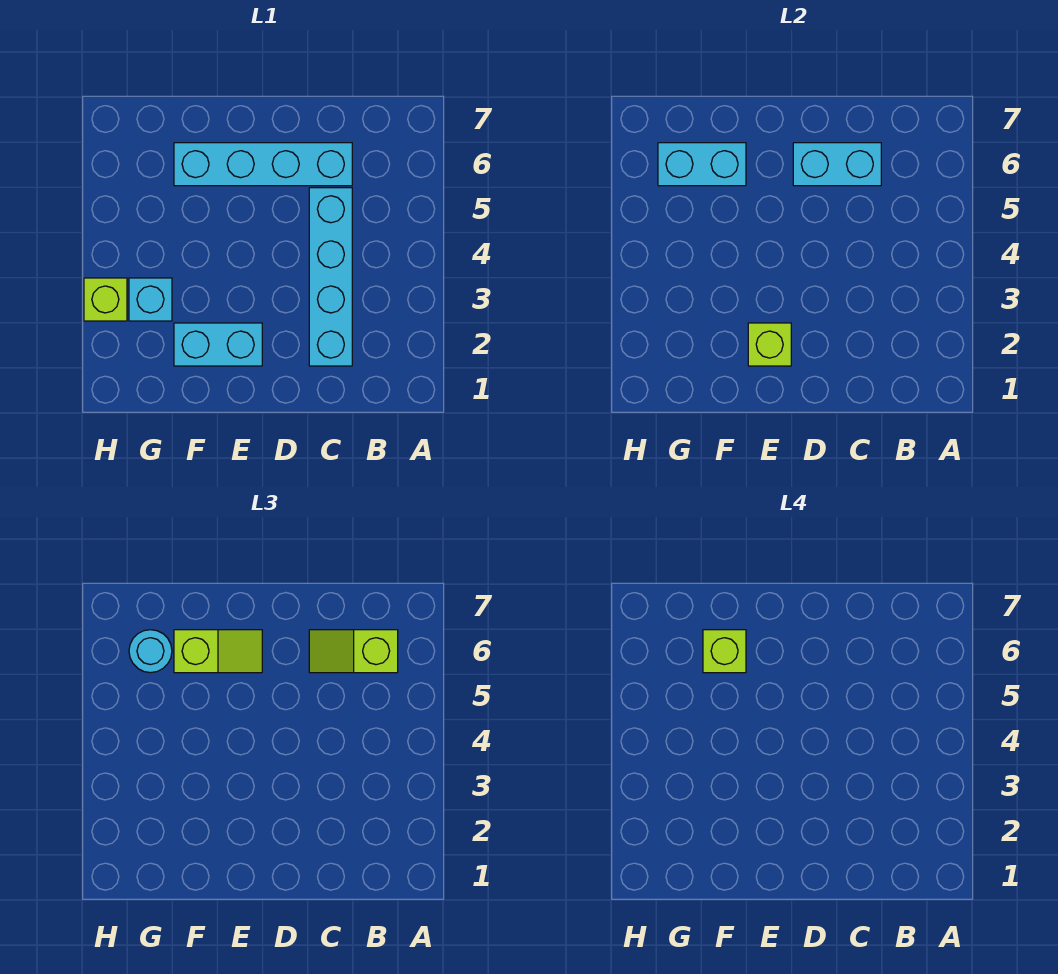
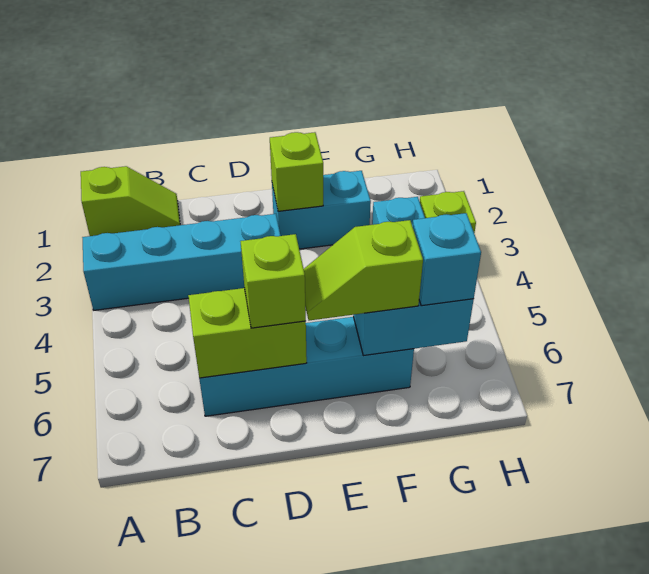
lime 1x2 slope [309,630,398,673] -> lime 1x2 slope moved to [81,166,180,236]
cyan 1x4 brick [309,188,352,366] -> cyan 1x4 brick turned to [82,214,281,310]
cyan 1x2 brick [793,143,881,186] -> lime 1x2 brick [188,288,307,378]
lime 1x1 brick [703,630,746,673] -> lime 1x1 brick moved to [240,234,306,328]
cyan 1x1 round brick [129,630,172,673] -> cyan 1x1 brick [413,213,481,306]

